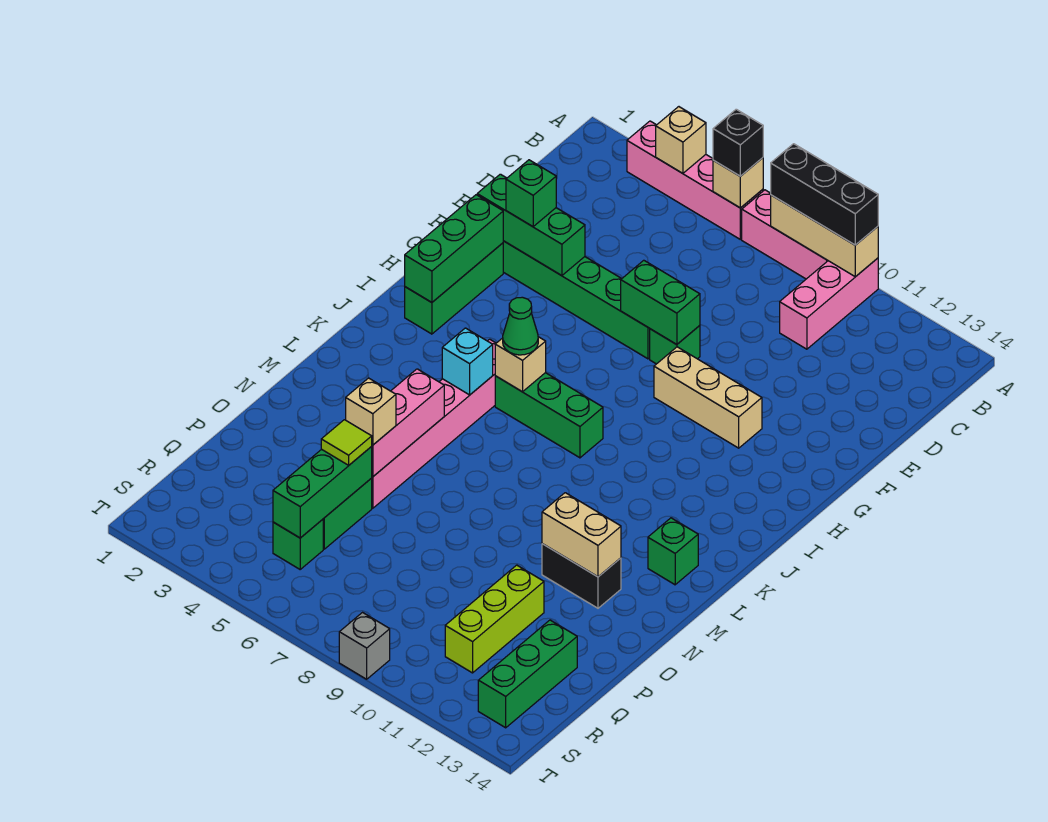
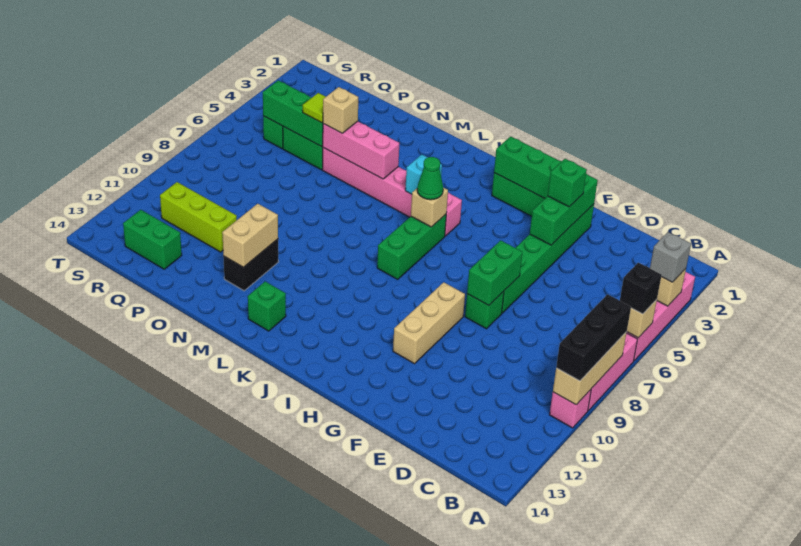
pink 1x3 brick [780,258,878,349] -> pink 1x1 brick [550,390,591,428]
green 1x3 brick [478,620,577,728] -> green 1x2 brick [123,210,182,269]
grey 1x1 brick [339,613,390,679] -> grey 1x1 brick moved to [650,232,691,282]

